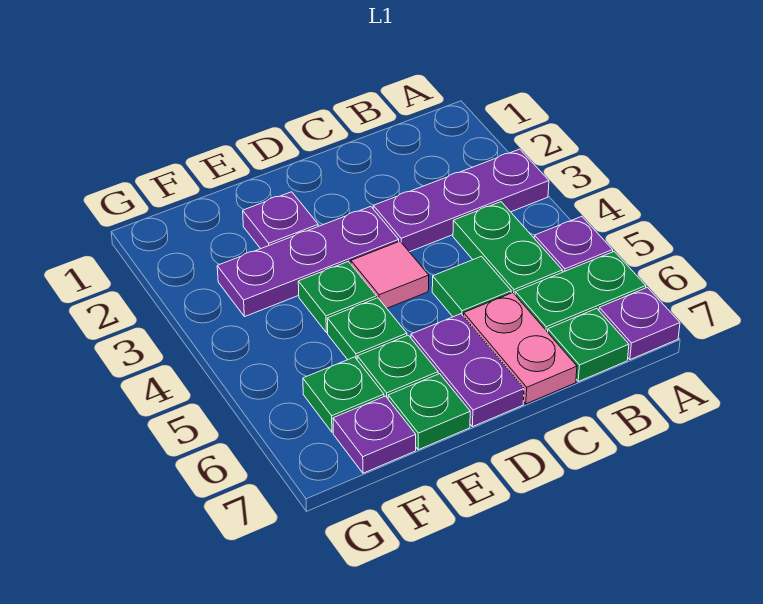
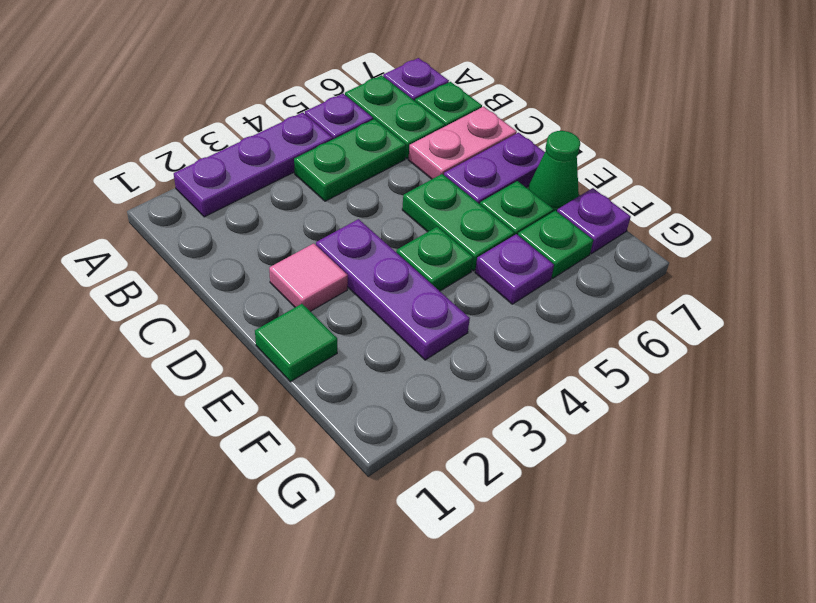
purple 1x3 plate [373,149,549,252] -> purple 1x3 plate turned to [174,112,333,217]
green 1x1 tile [432,256,511,317] -> green 1x1 tile moved to [255,304,337,382]
pink 1x1 tile [351,241,429,308] -> pink 1x1 tile moved to [269,243,348,311]
purple 1x1 plate [243,192,318,249] -> purple 1x1 plate moved to [475,234,554,304]
green 1x1 plate [327,298,407,360] -> green 1x2 plate [402,174,514,271]
green 1x1 plate [388,374,470,450] -> green 1x1 cone [528,131,580,212]

